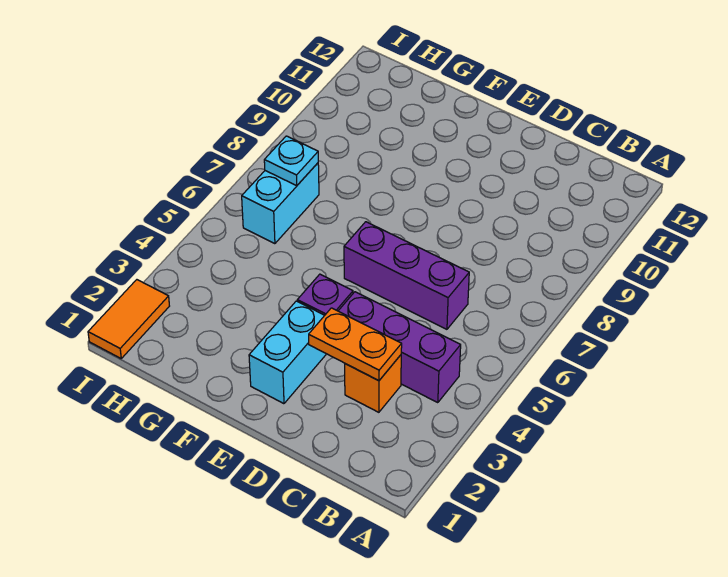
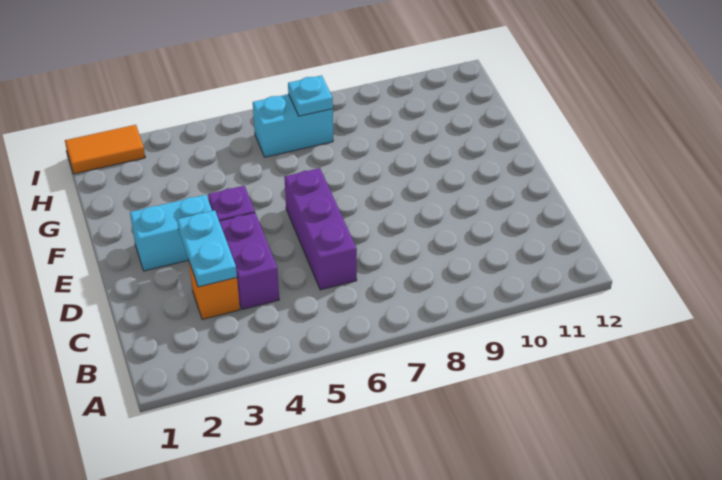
purple 1x3 brick [339,292,461,403] -> purple 1x2 brick [219,213,279,309]
orange 1x2 plate [309,308,402,381] -> cyan 1x2 plate [177,210,237,287]

